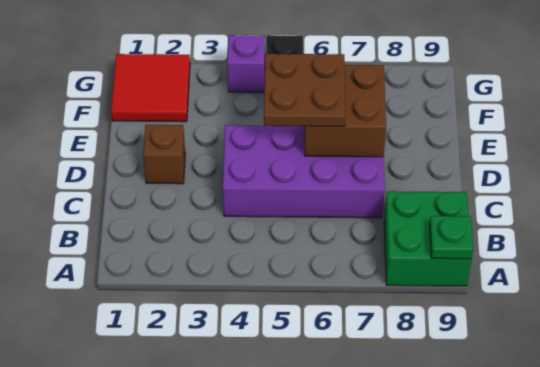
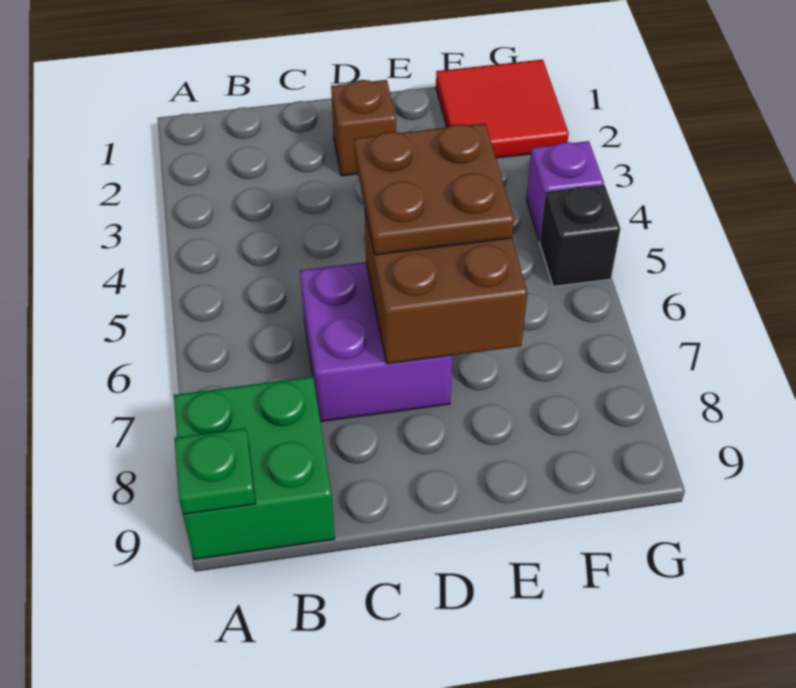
purple 2x4 brick [223,125,385,218] -> purple 2x2 brick [300,262,452,422]

